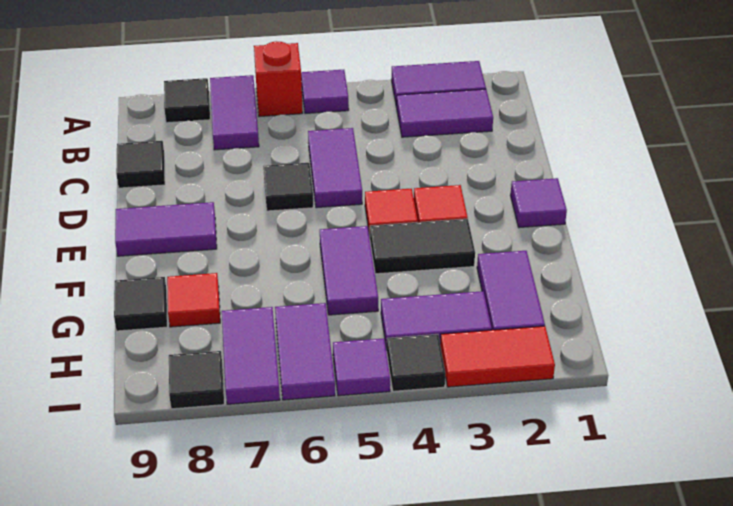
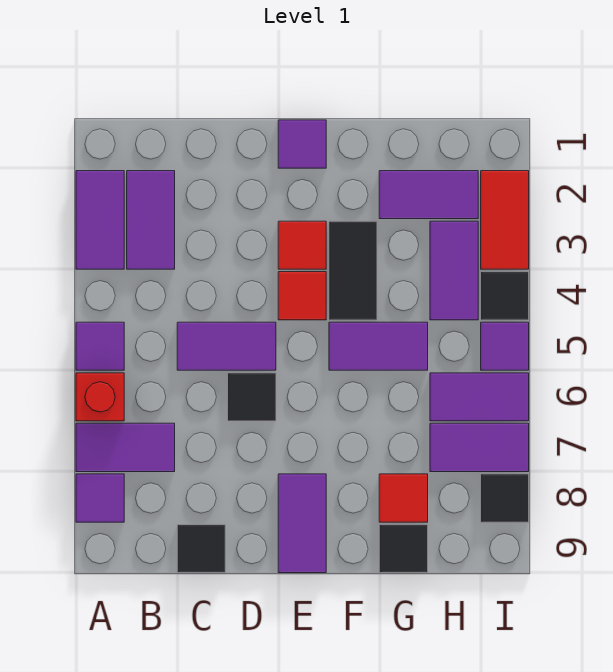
black 1x1 tile [164,78,210,123] -> purple 1x1 tile [76,474,124,522]

